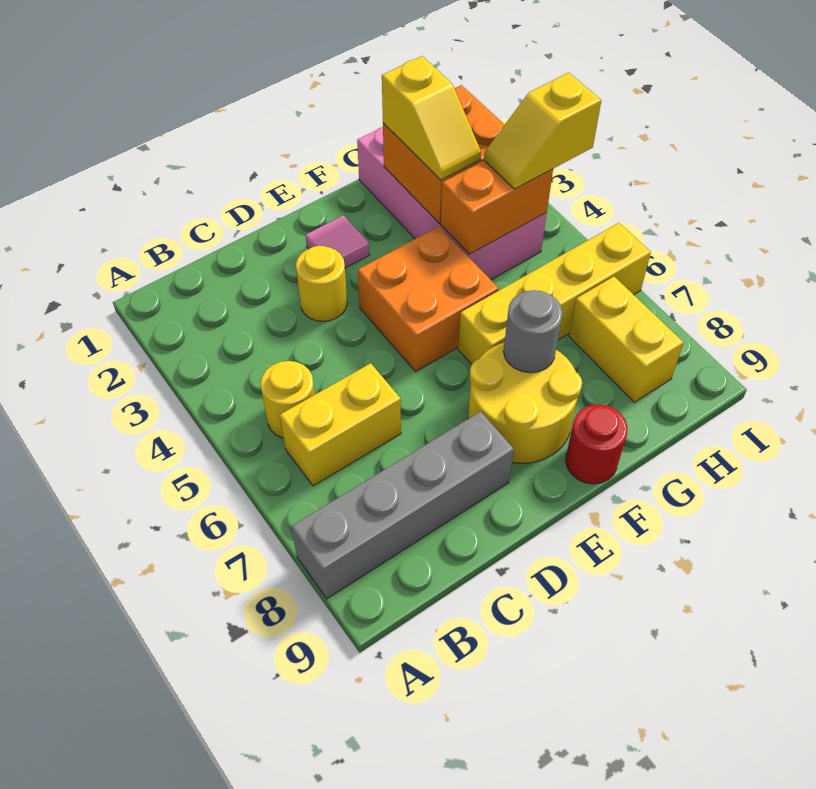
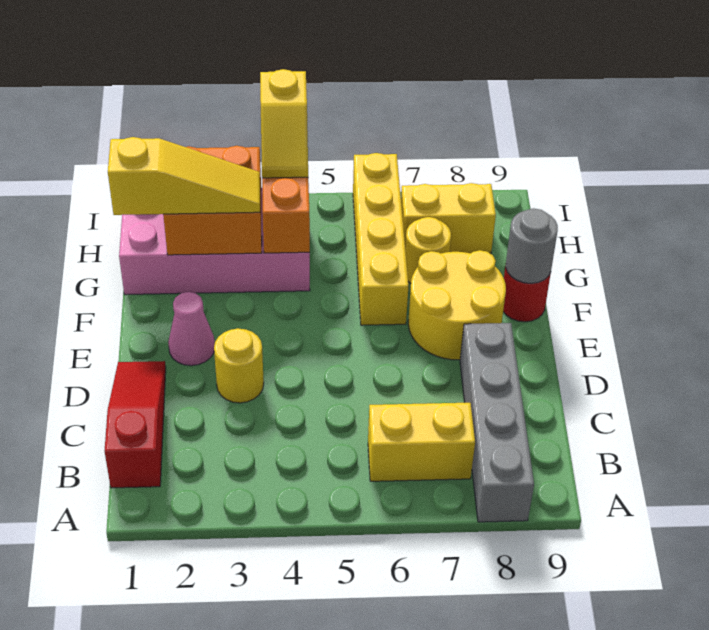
none -> red 1x3 slope [104,361,166,488]
yellow 1x1 round brick [261,361,315,438] -> yellow 1x1 round brick moved to [405,217,451,283]
yellow 1x2 brick [280,363,401,486] -> yellow 1x2 brick turned to [368,403,475,481]
pink 1x1 tile [305,215,369,268] -> pink 1x1 cone [168,292,215,366]
orange 2x2 brick [358,227,499,372] -> none
grey 1x1 round brick [503,290,563,373] -> grey 1x1 round brick moved to [505,208,558,283]
yellow 1x2 slope [382,56,481,180] -> yellow 1x3 slope [108,137,260,215]

